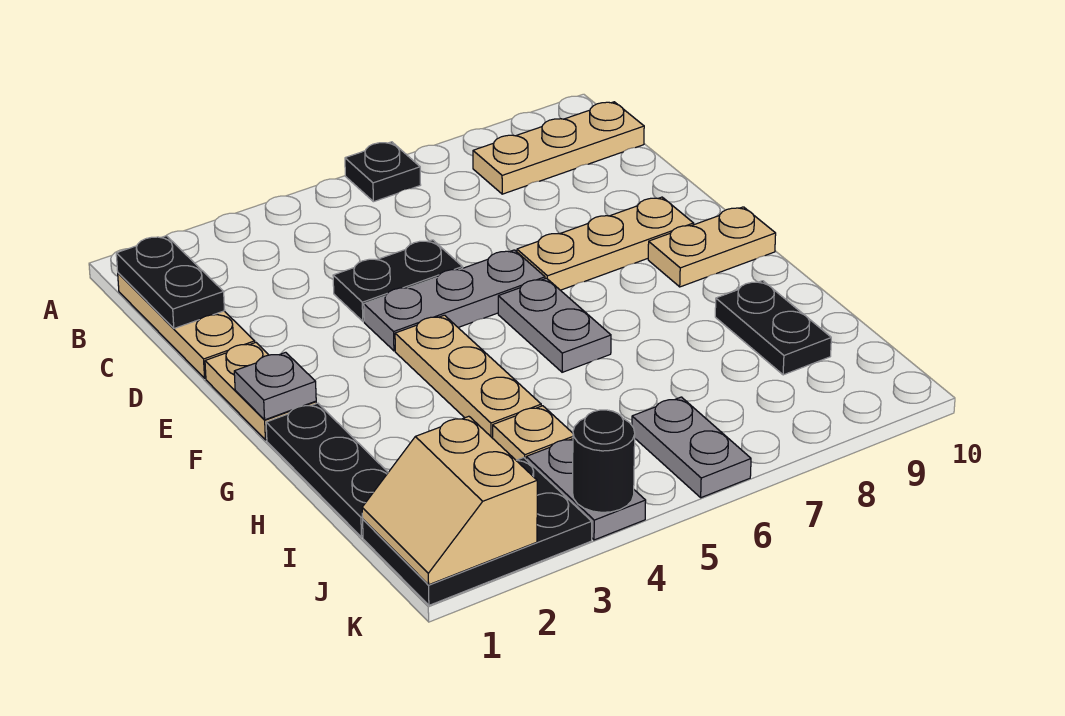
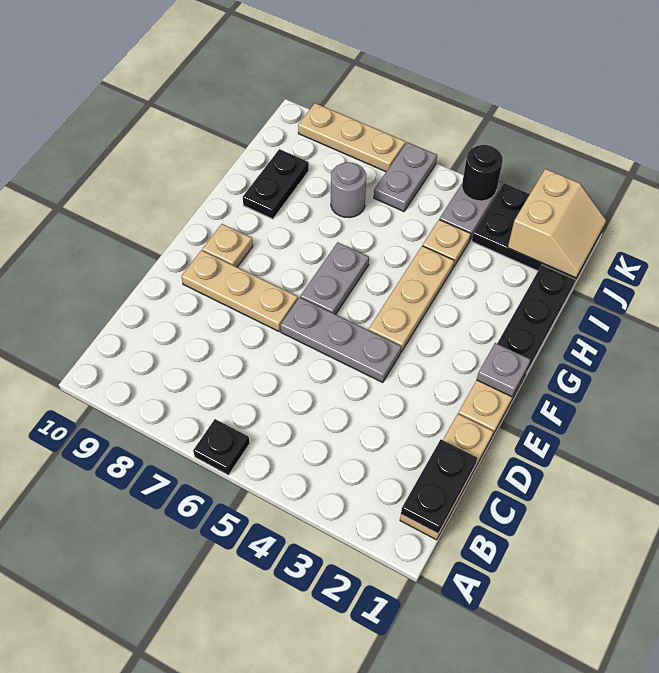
tan 1x3 plate [473,102,644,194] -> tan 1x3 plate moved to [298,103,405,172]
black 1x2 plate [333,240,463,321] -> none
tan 1x2 plate [648,207,776,287] -> tan 1x1 plate [202,224,253,267]
none -> grey 1x1 round brick [331,162,366,218]

